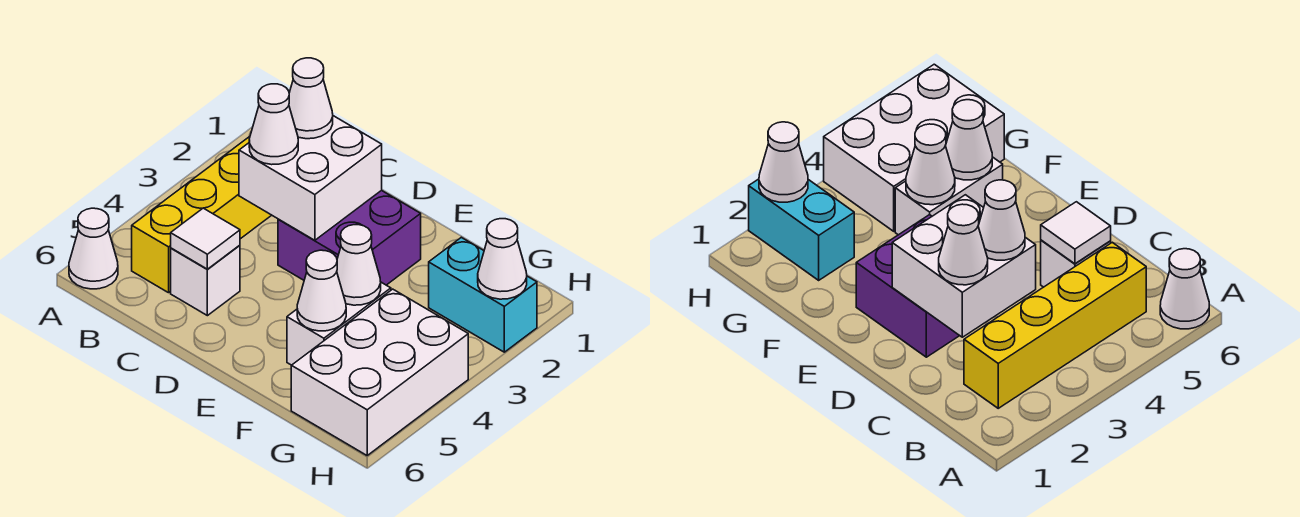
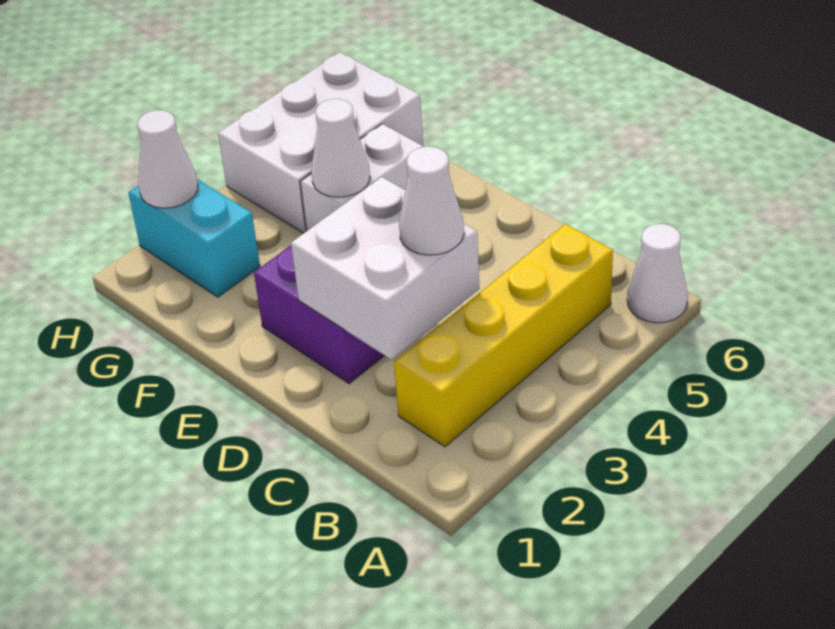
white 1x1 cone [289,58,333,139] -> none
white 1x1 brick [171,245,240,316] -> none
white 1x1 tile [171,208,240,269] -> none
white 1x1 cone [297,250,346,331] -> none

